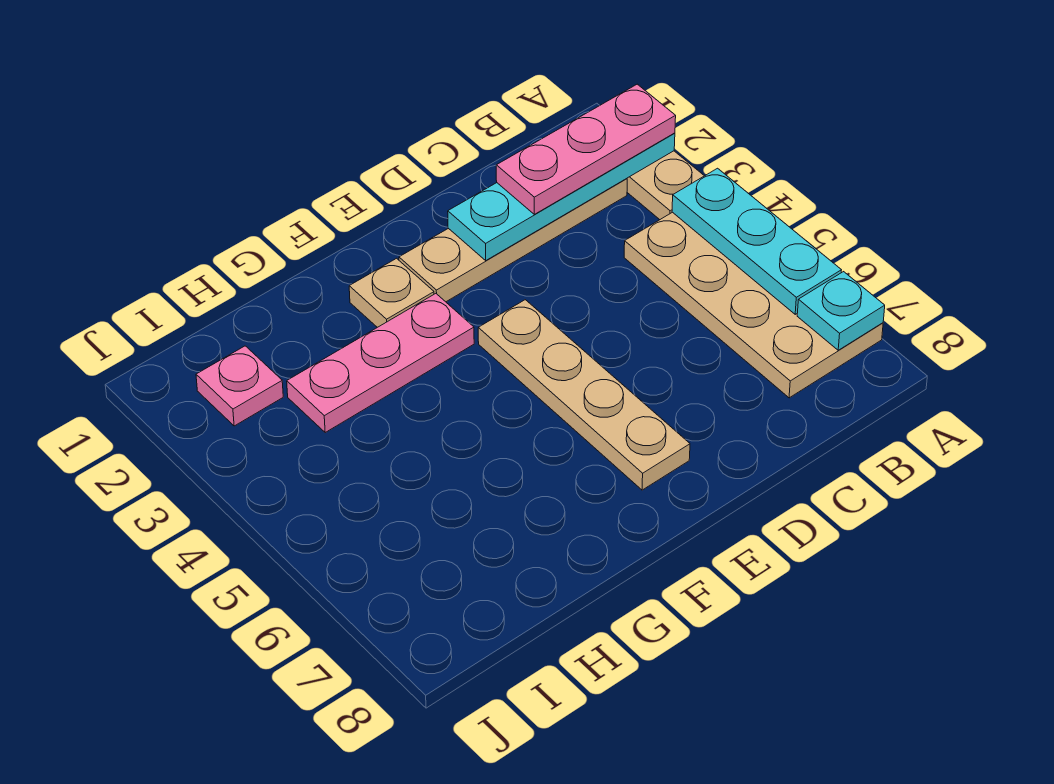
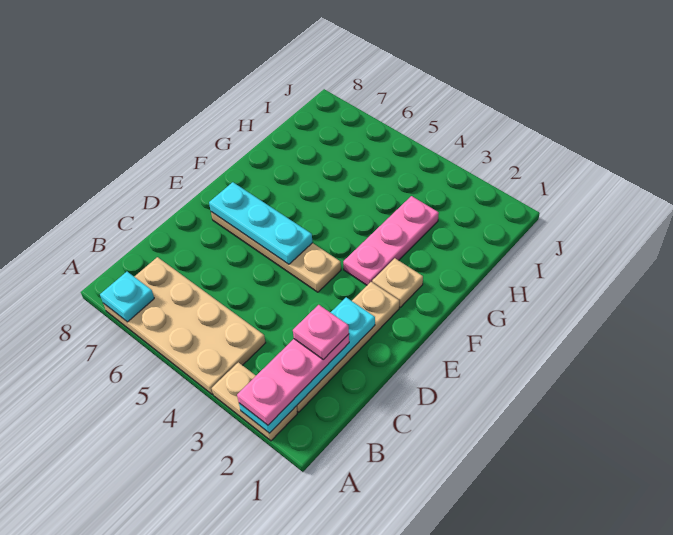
cyan 1x3 plate [672,168,841,314] -> cyan 1x3 plate moved to [209,182,313,264]
pink 1x1 plate [196,346,283,426] -> pink 1x1 plate moved to [293,305,349,360]

